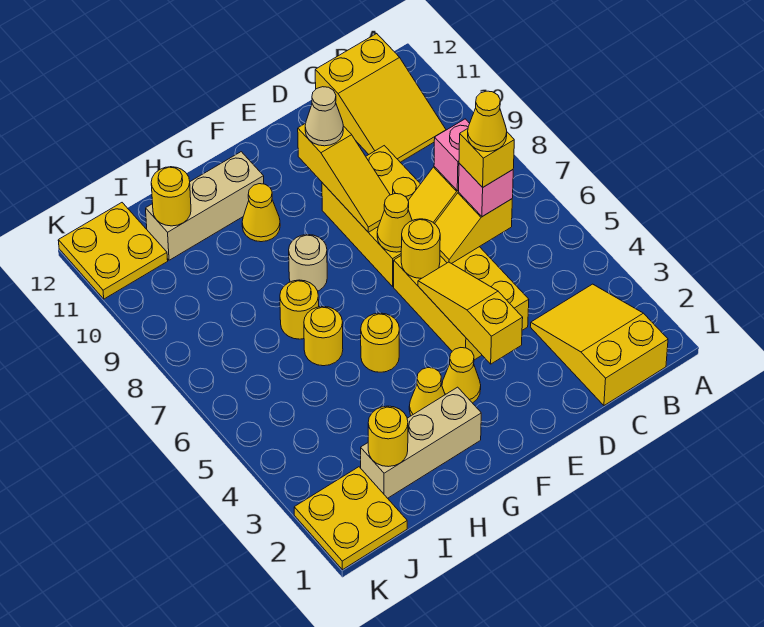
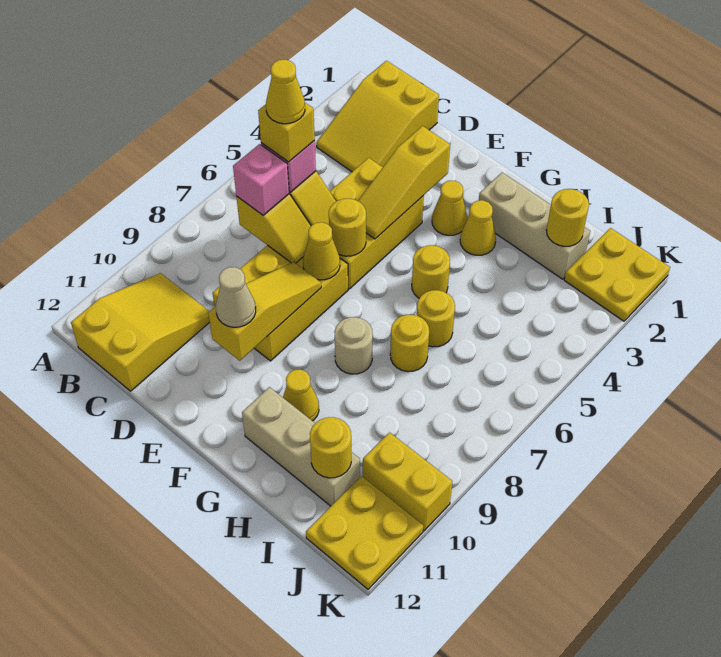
none -> yellow 1x2 brick [363,433,452,531]

